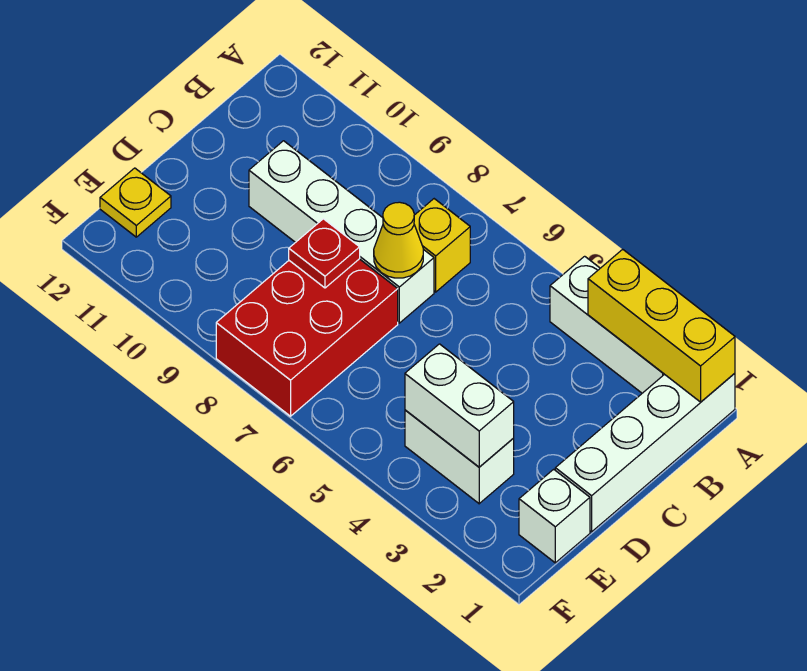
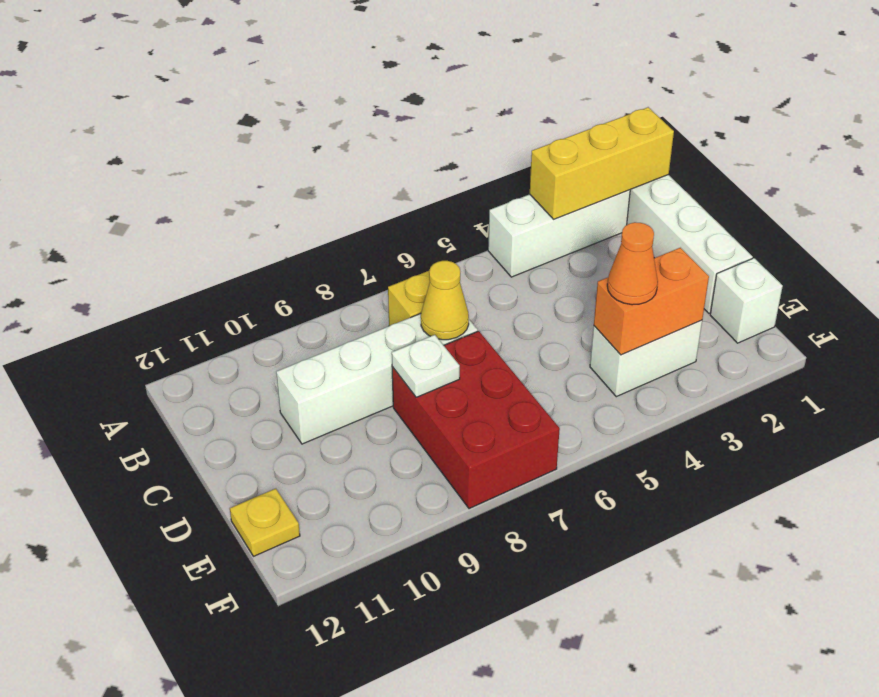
red 1x1 plate [289,219,360,288] -> white 1x1 plate [392,335,460,397]
white 1x2 brick [405,344,514,467] -> orange 1x2 brick [594,248,709,355]
none -> orange 1x1 cone [607,222,658,305]

